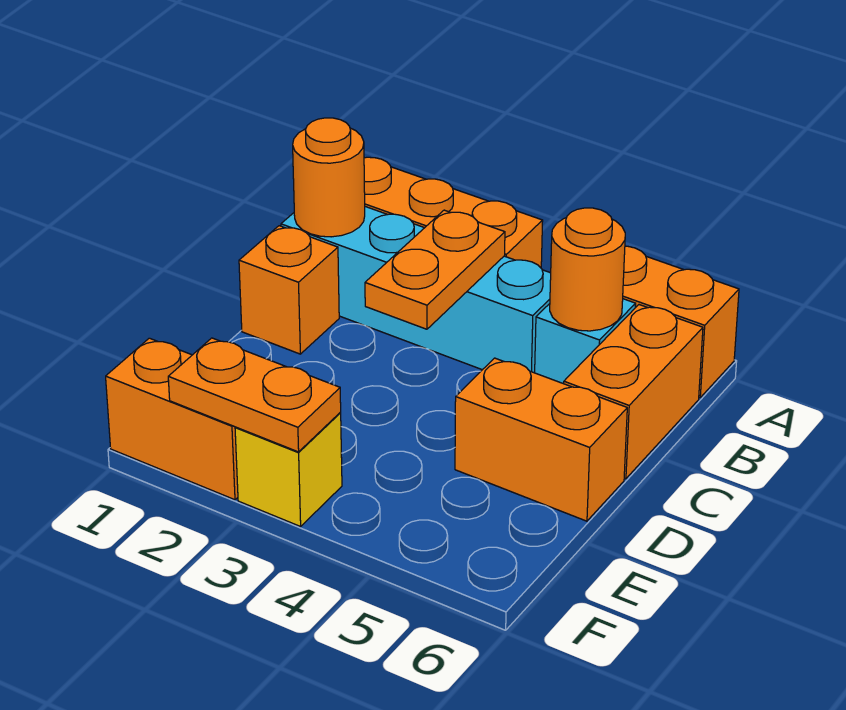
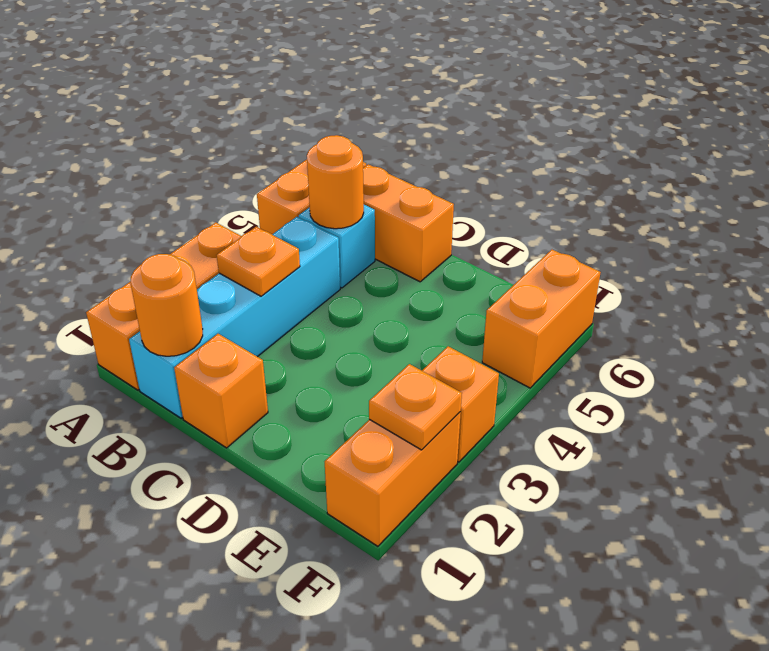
orange 1x2 plate [365,210,505,329] -> orange 1x1 plate [217,227,300,296]
orange 1x2 brick [455,358,627,521] -> orange 1x2 brick moved to [482,250,601,388]
orange 1x2 plate [168,338,341,452] -> orange 1x1 plate [369,364,462,450]
yellow 1x1 brick [235,413,342,527] -> orange 1x1 brick [422,346,499,462]

